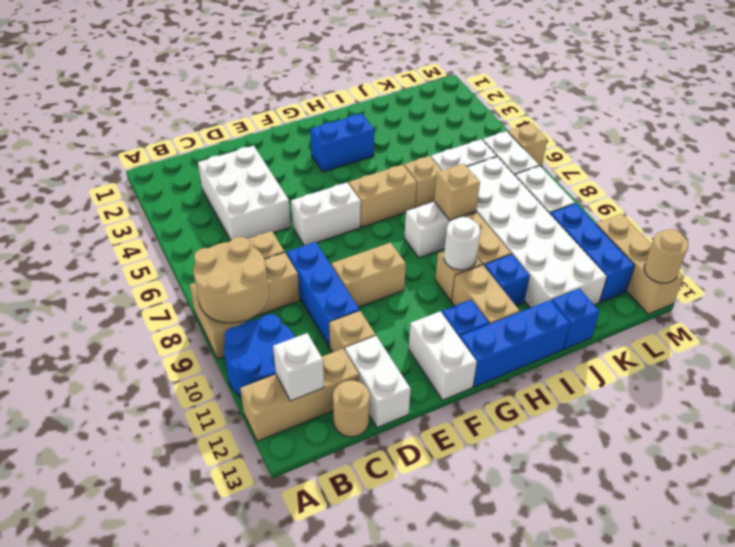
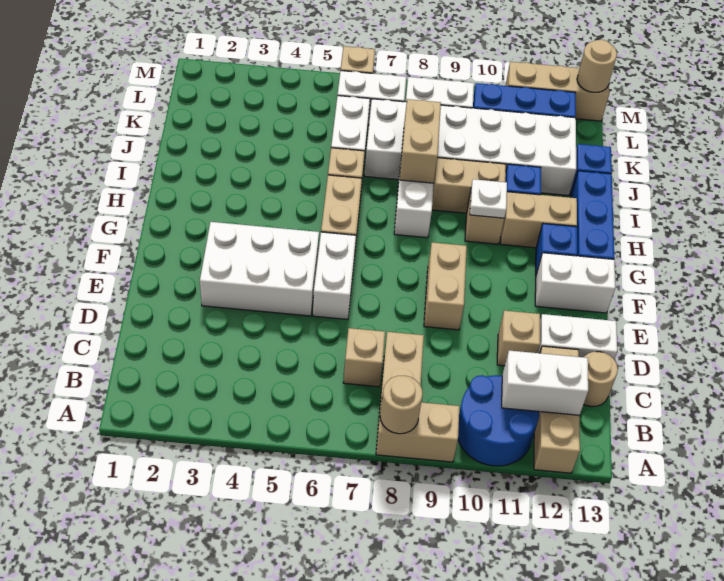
tan 2x2 round brick [193,237,268,323] -> tan 1x1 round brick [380,376,423,434]
white 1x1 brick [273,333,324,401] -> white 1x2 brick [502,351,588,415]
white 2x3 brick [198,146,291,240] -> white 2x3 brick moved to [200,222,319,316]
blue 1x3 brick [287,242,360,347] -> none
blue 1x2 brick [310,114,374,172] -> none
white 1x1 round brick [444,217,480,270] -> white 1x1 plate [470,179,507,218]
tan 1x1 brick [434,164,480,220] -> tan 1x2 brick [400,99,441,183]

